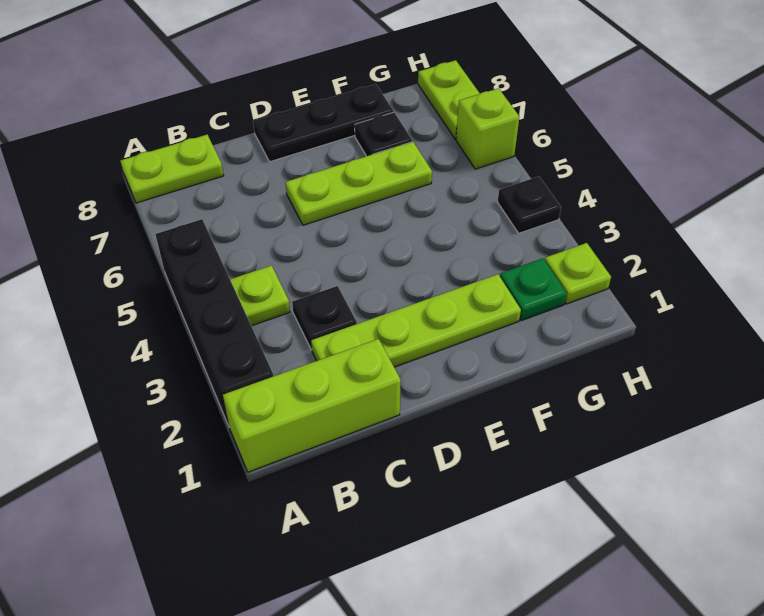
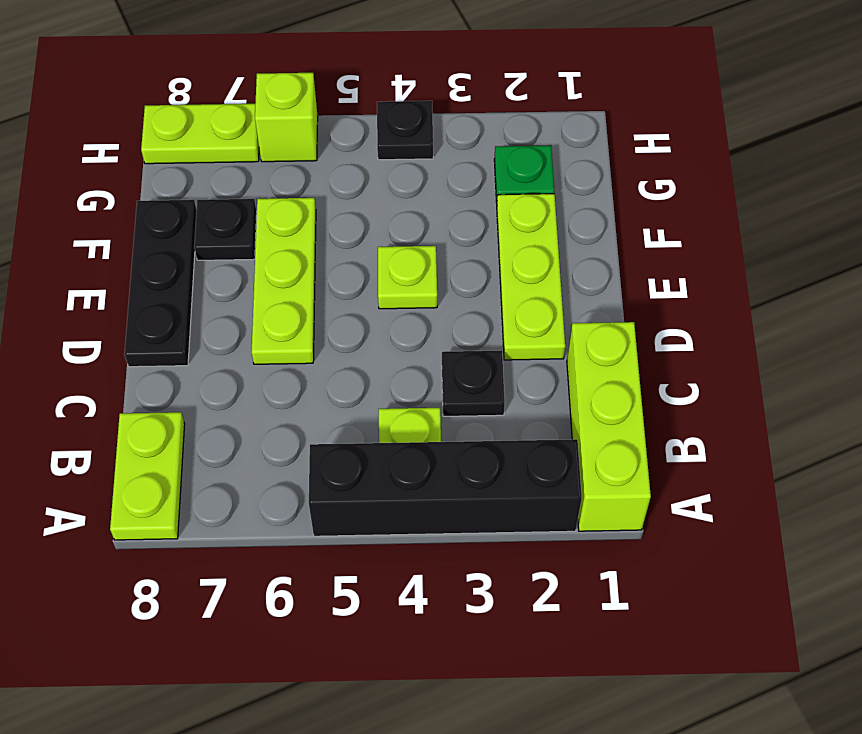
lime 1x4 plate [311,274,521,367] -> lime 1x3 plate [497,194,565,360]
lime 1x1 plate [545,243,611,304] -> lime 1x1 plate moved to [378,246,437,309]

